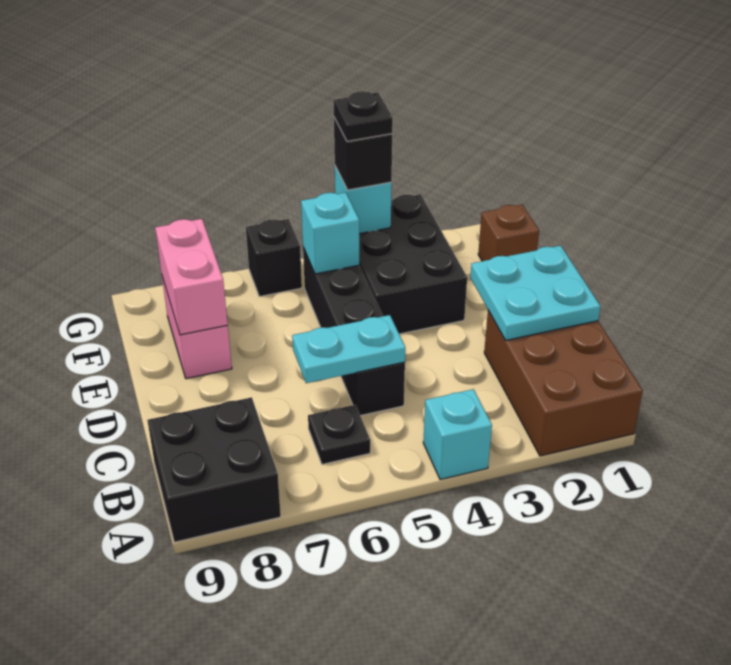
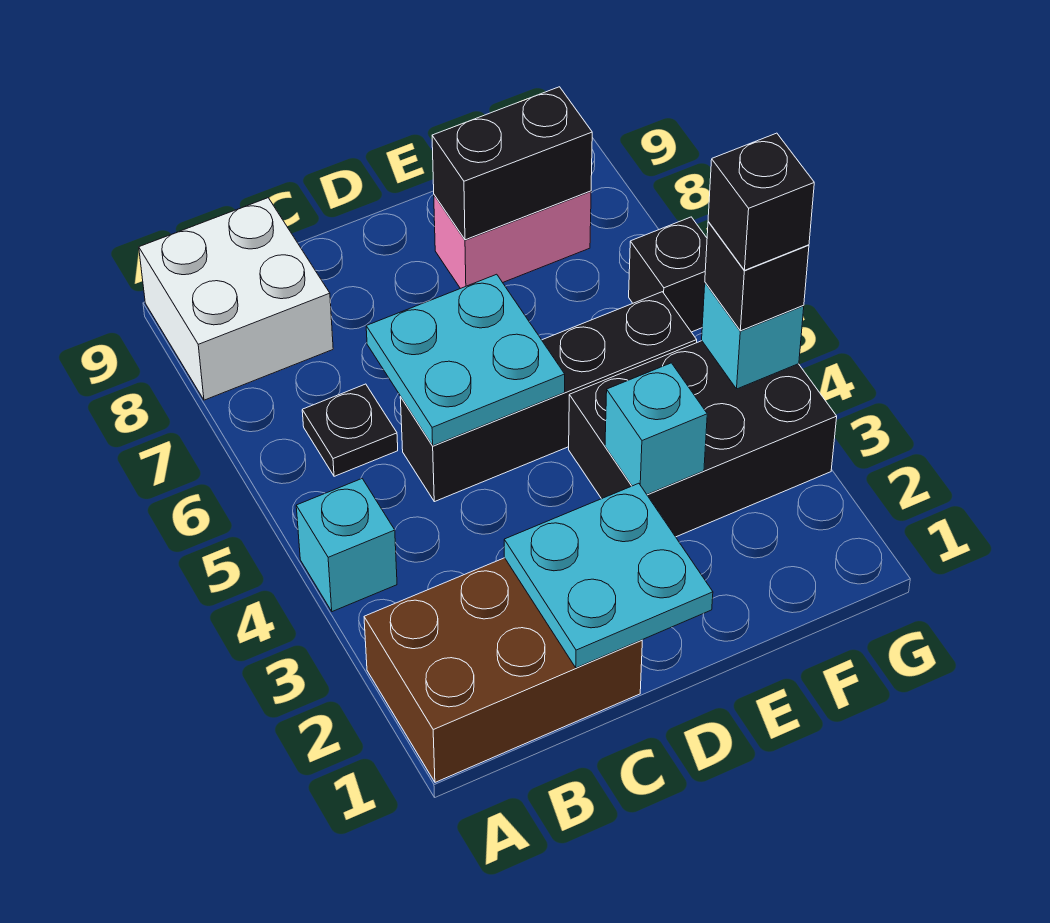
black 2x2 brick [147,397,281,542] -> white 2x2 brick [139,198,333,400]
cyan 1x2 plate [292,315,405,383] -> cyan 2x2 plate [366,274,565,446]
pink 1x2 brick [155,219,228,335] -> black 1x2 brick [432,87,592,240]
brown 1x1 brick [478,205,539,261] -> none
cyan 1x1 brick [301,192,359,274] -> cyan 1x1 brick moved to [605,363,707,494]
black 1x1 plate [333,91,393,141] -> black 1x1 brick [708,133,814,270]

